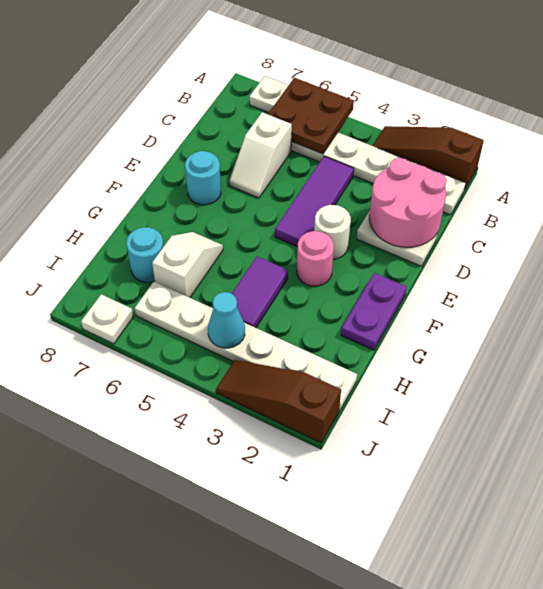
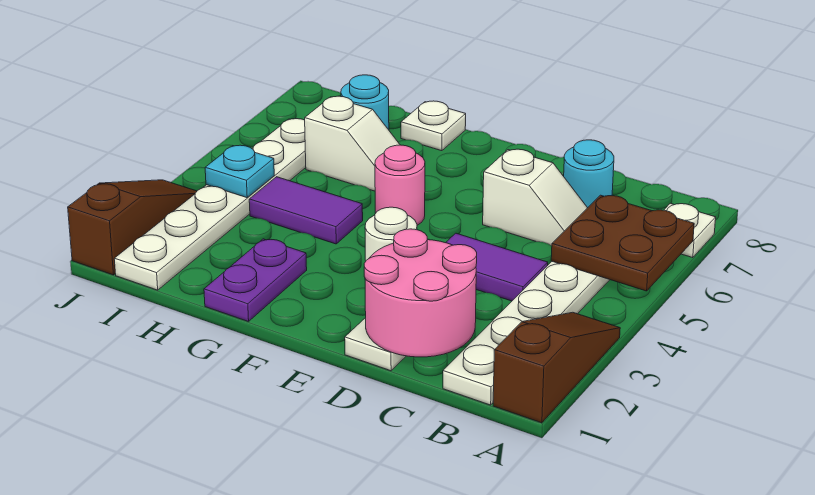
purple 1x3 tile [275,156,354,247] -> purple 1x2 tile [446,233,548,301]
white 1x2 slope [229,112,292,198] -> white 1x2 slope turned to [483,149,587,246]
cyan 1x1 round brick [185,151,221,205] -> cyan 1x1 round brick moved to [564,140,614,208]
purple 1x2 plate [341,273,407,350] -> purple 1x2 plate turned to [204,239,307,322]
pink 1x1 round brick [297,231,334,286] -> pink 1x1 round brick moved to [375,145,425,225]
cyan 1x1 cone [208,292,245,348] -> cyan 1x1 plate [205,145,274,198]
white 1x1 plate [81,294,133,344] -> white 1x1 plate moved to [401,101,466,151]

